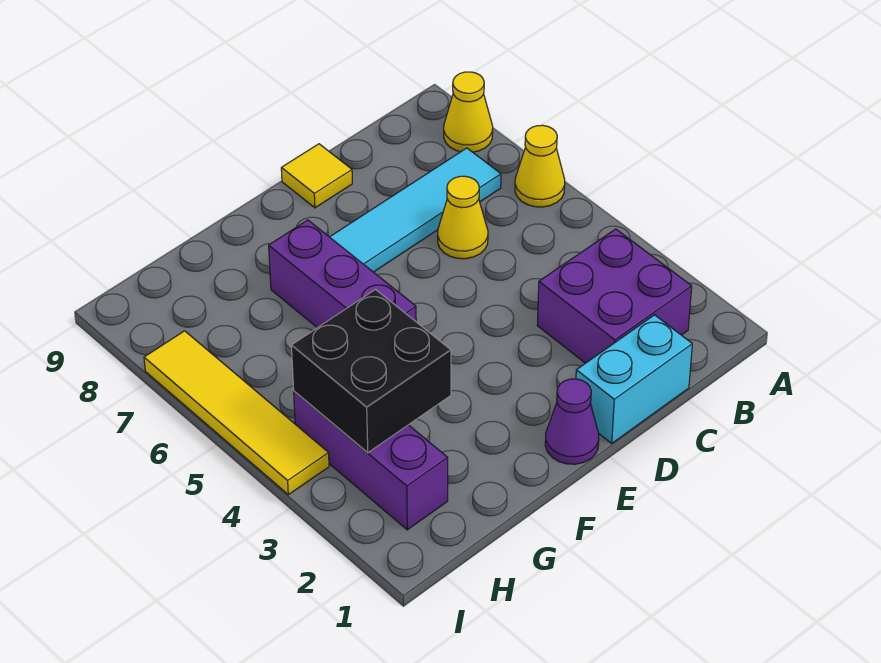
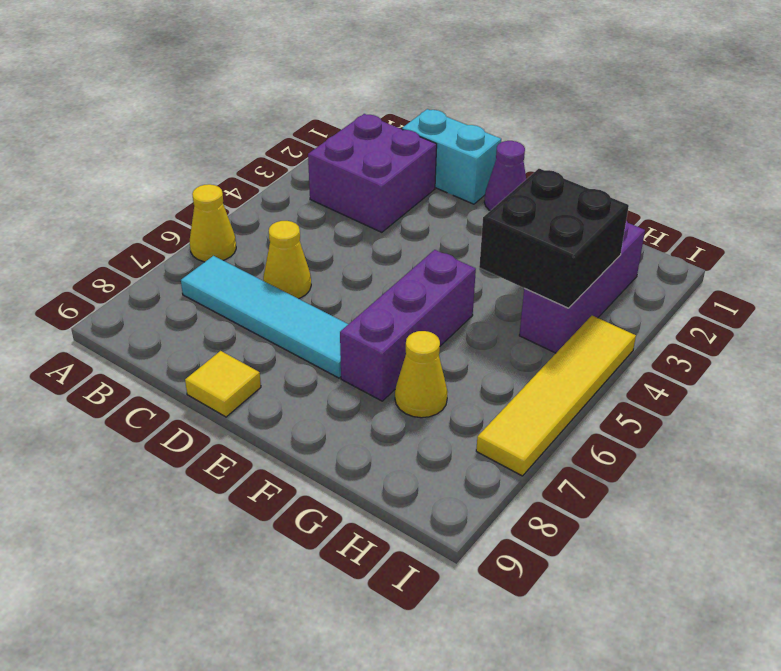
yellow 1x1 cone [444,72,493,152] -> yellow 1x1 cone moved to [395,331,448,418]

